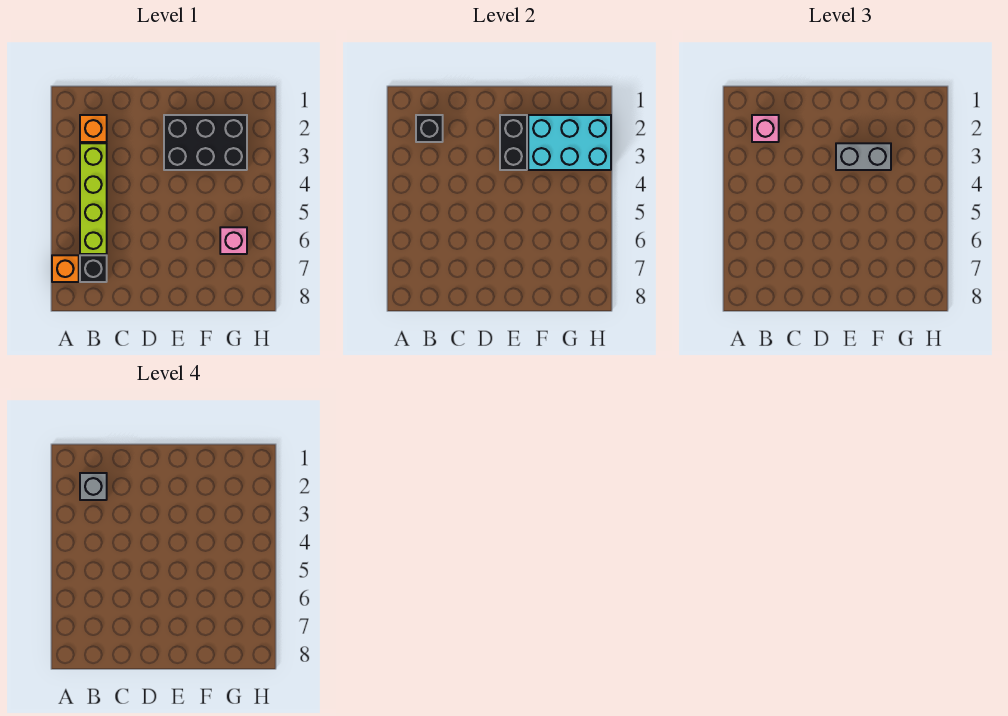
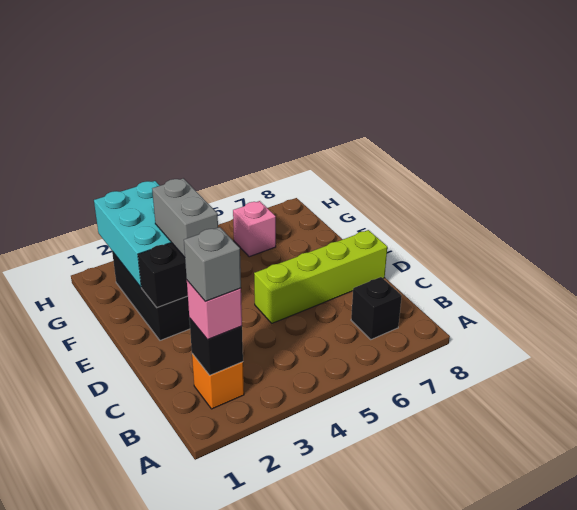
orange 1x1 brick [52,255,79,282] -> none
lime 1x4 brick [80,143,107,254] -> lime 1x4 brick moved to [254,230,387,323]

